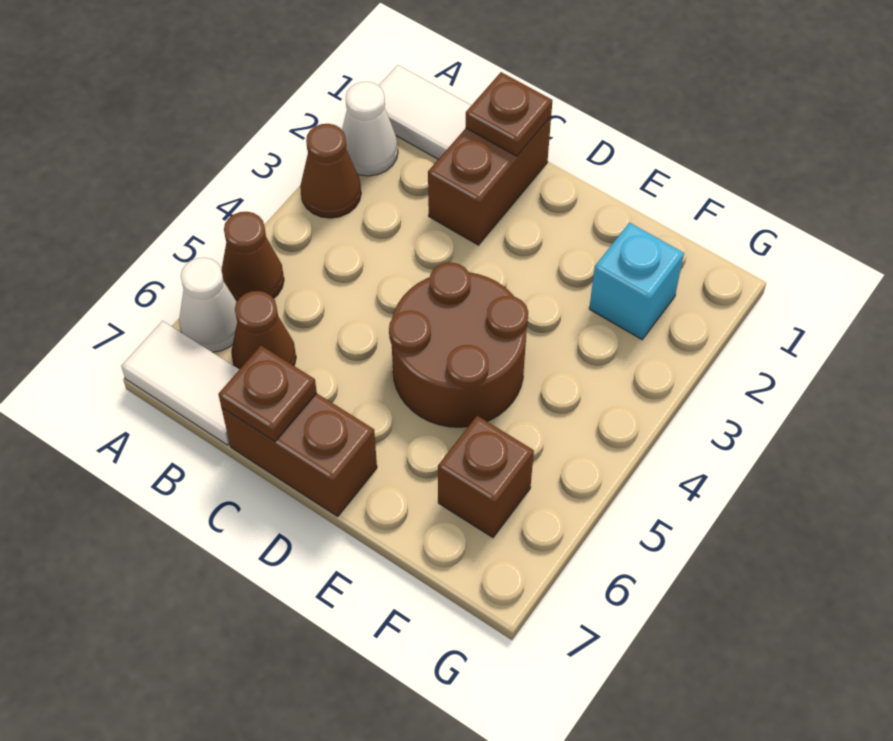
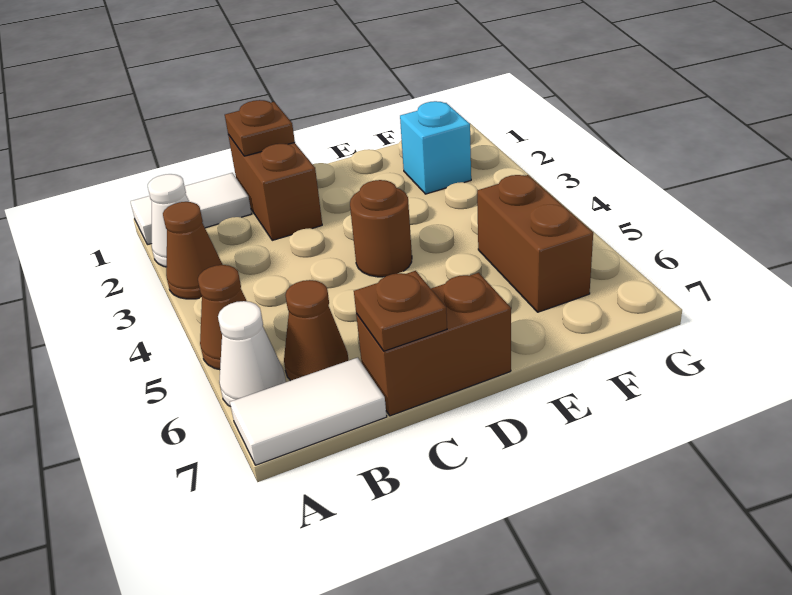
brown 2x2 round brick [389,262,528,427] -> brown 1x1 round brick [350,180,412,277]
brown 1x1 brick [438,416,534,537] -> brown 1x2 brick [477,175,593,312]

